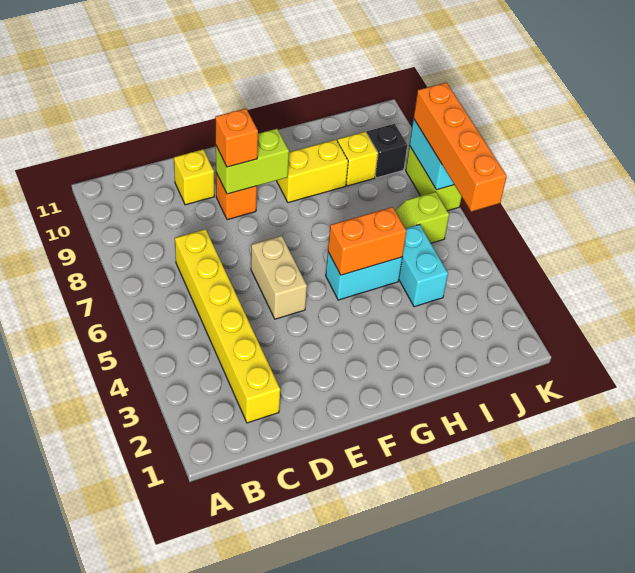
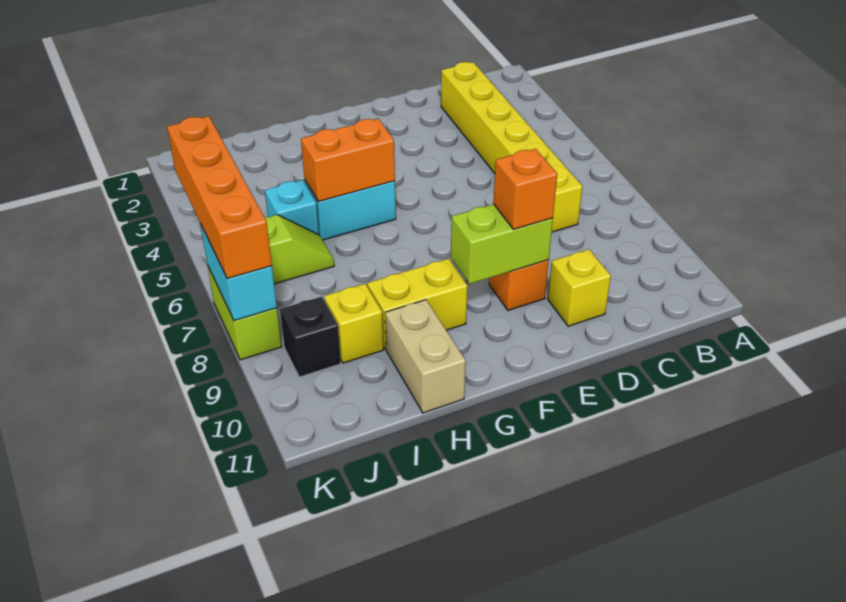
tan 1x2 brick [251,236,307,319] -> tan 1x2 brick moved to [385,300,466,413]
cyan 1x2 brick [399,224,448,307] -> cyan 1x1 brick [265,180,319,235]

